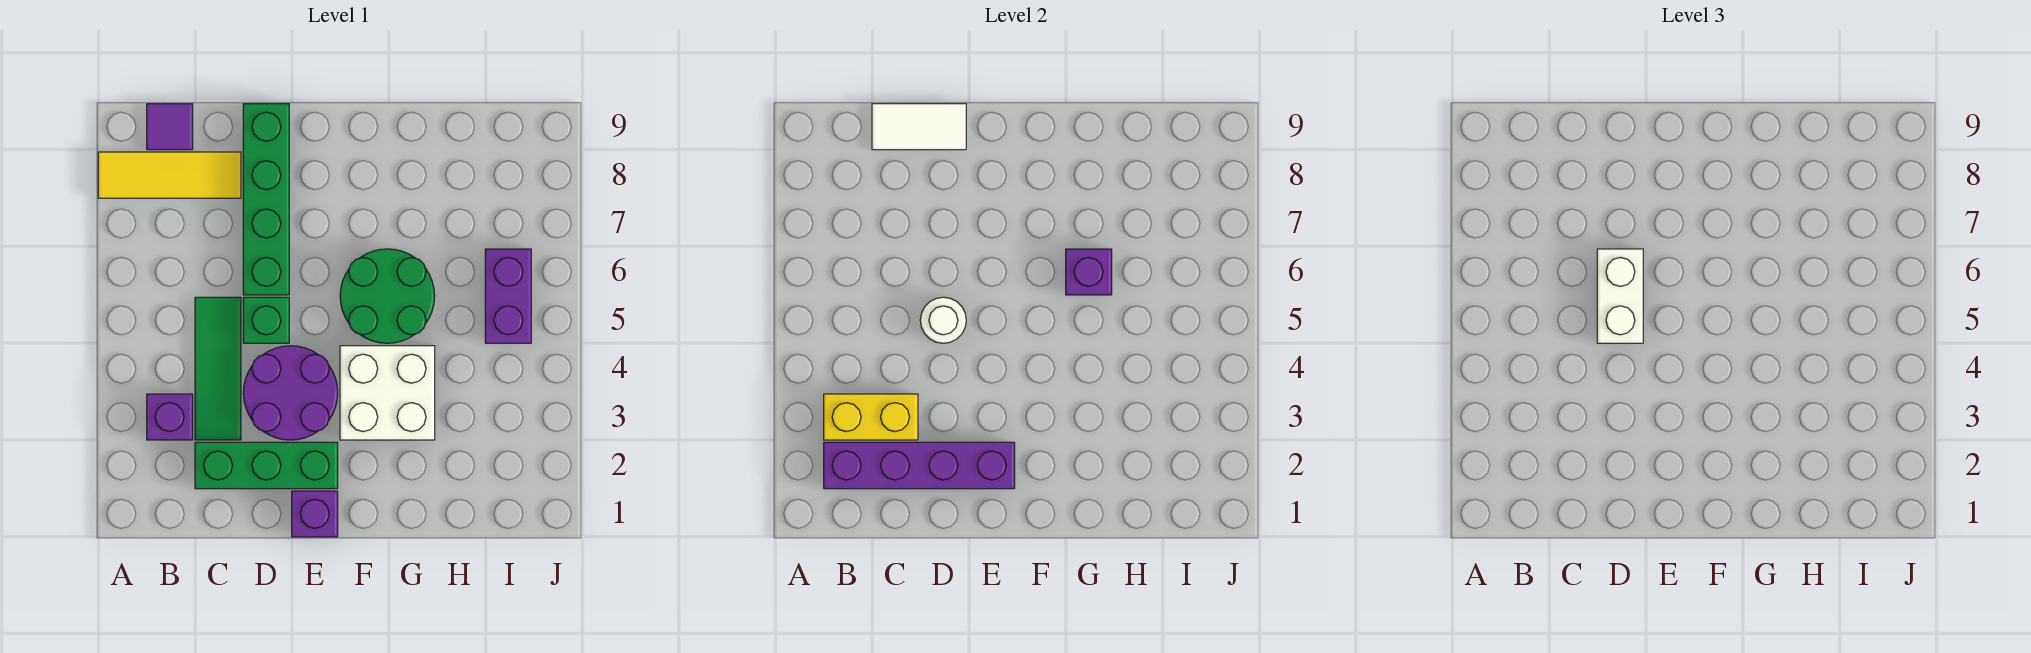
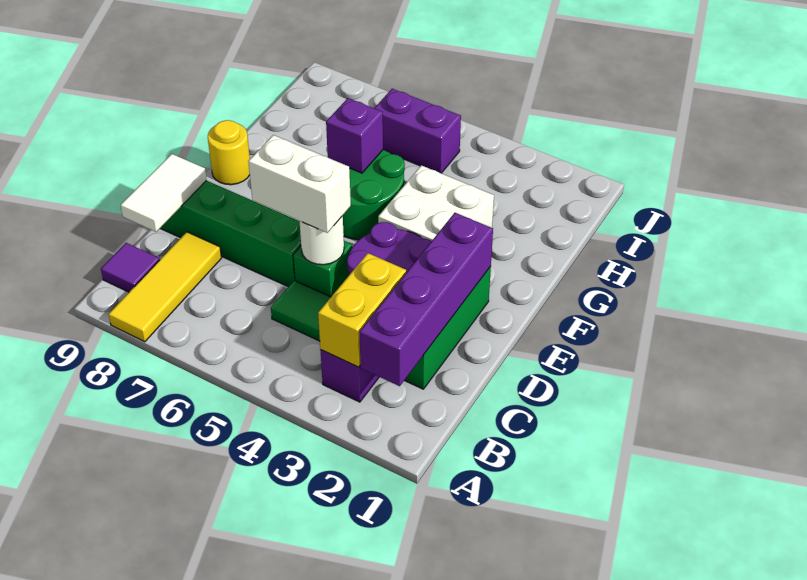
purple 1x1 brick [292,491,338,537] -> none
none -> yellow 1x1 round brick [208,120,250,185]

